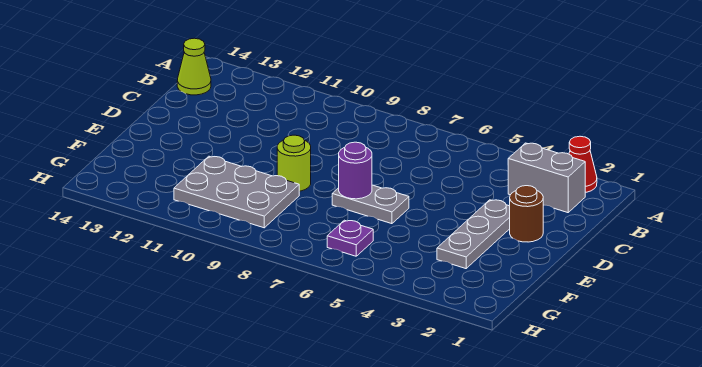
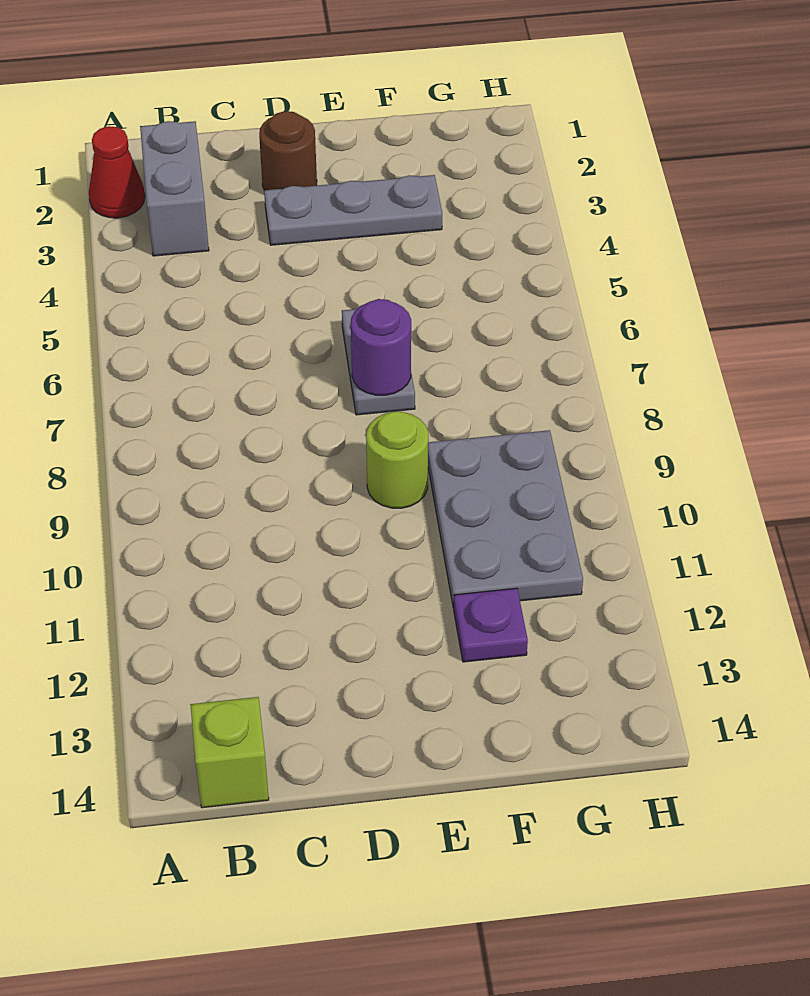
lime 1x1 cone [177,38,211,95] -> lime 1x1 brick [190,697,269,808]
purple 1x1 plate [327,220,373,256] -> purple 1x1 plate moved to [454,588,528,662]

